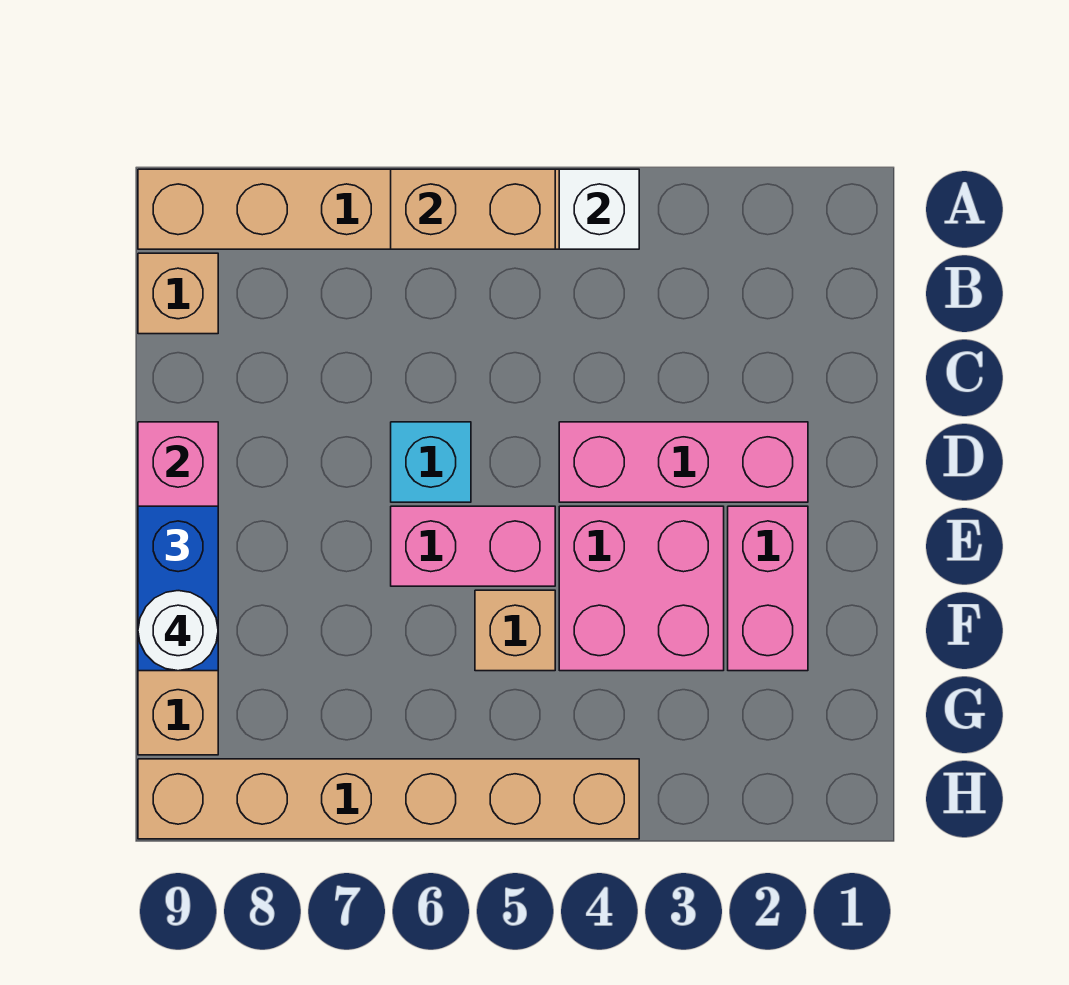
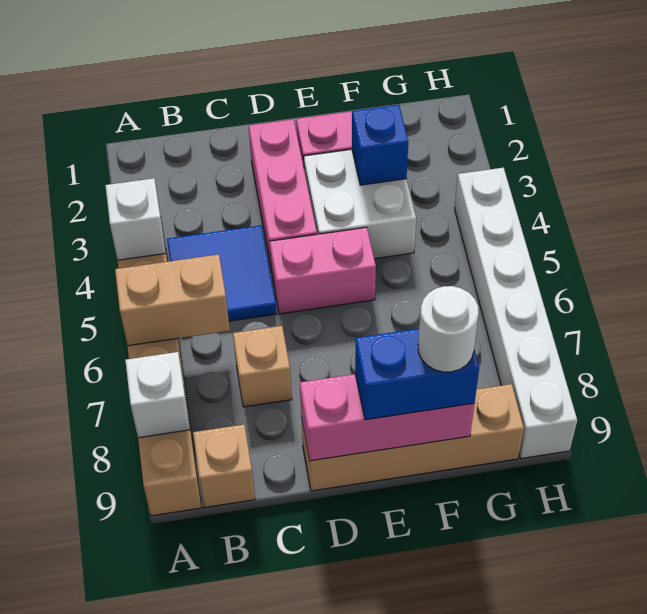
tan 1x2 brick [391,169,555,249] -> tan 1x2 brick turned to [115,254,230,346]
none -> white 1x1 brick [125,352,190,438]
none -> blue 2x2 tile [167,225,276,321]
cyan 1x1 brick [391,422,471,502] -> none
pink 2x2 brick [559,506,724,671] -> white 2x2 brick [304,149,416,259]
pink 1x2 brick [391,506,555,586] -> pink 1x2 brick turned to [270,227,376,314]
none -> blue 1x1 brick [352,105,408,185]
tan 1x1 brick [475,590,555,671] -> tan 1x1 brick moved to [233,326,292,407]
tan 1x6 brick [138,759,639,839] -> white 1x6 brick [455,168,577,459]

